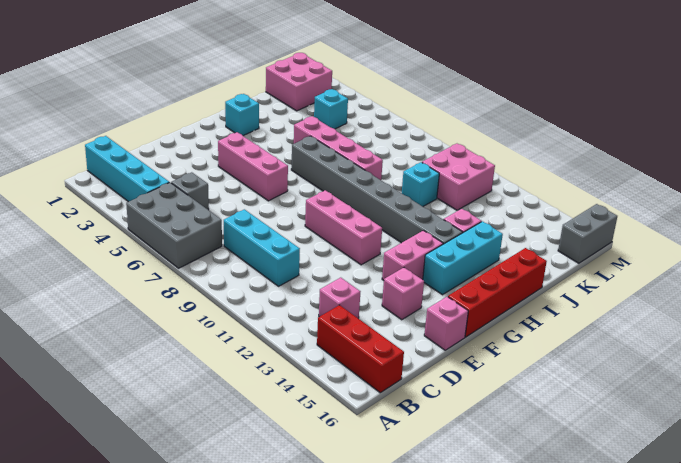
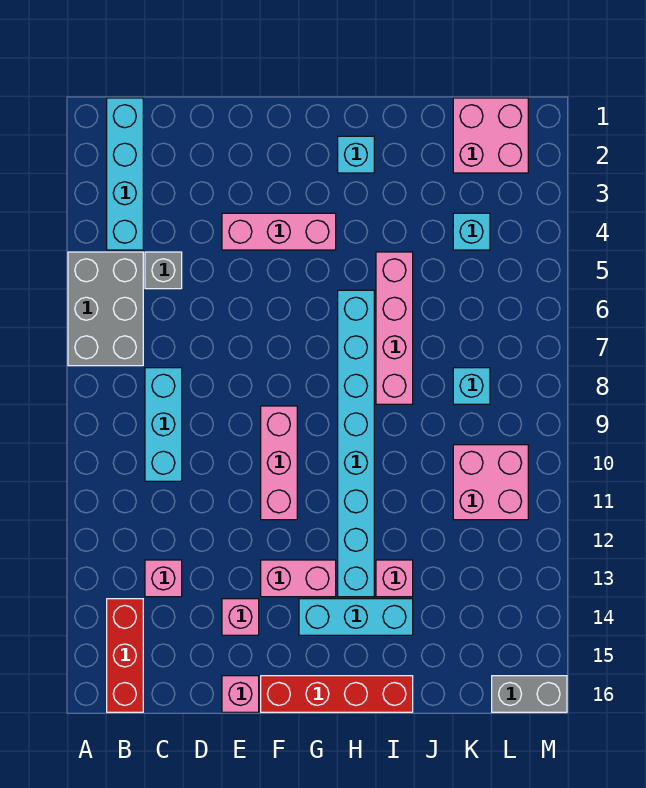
pink 1x3 brick [218,132,288,201] -> pink 1x3 brick turned to [222,213,336,250]
grey 1x8 brick [291,136,463,244] -> cyan 1x8 brick [338,290,374,597]
cyan 1x1 brick [402,162,439,206] -> cyan 1x1 brick moved to [453,368,490,404]

